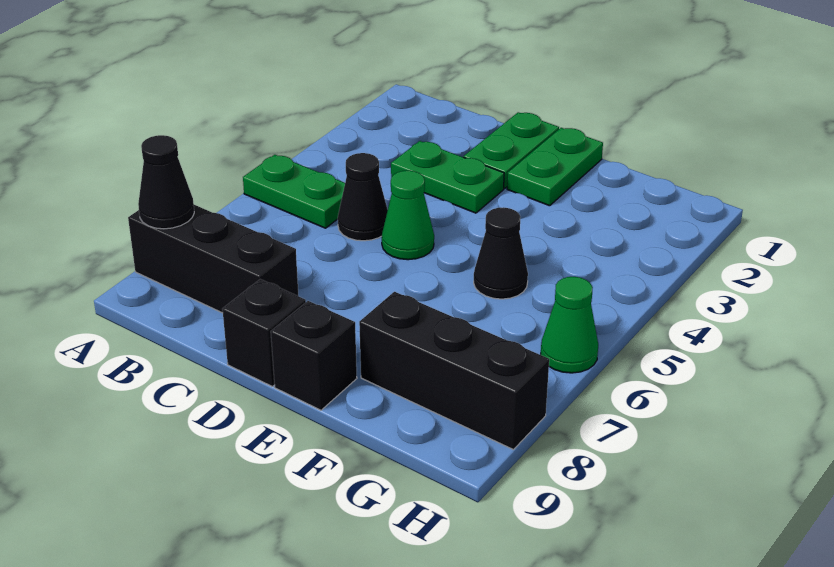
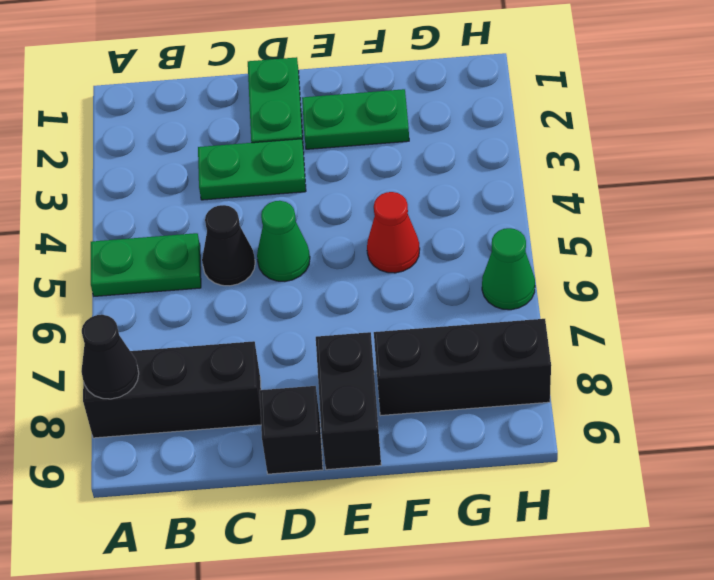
green 1x2 plate [507,128,603,206] -> green 1x2 plate turned to [302,89,409,149]
black 1x1 brick [271,301,357,410] -> black 1x2 brick [316,332,381,470]
black 1x1 cone [474,207,528,299] -> red 1x1 cone [367,192,420,273]

